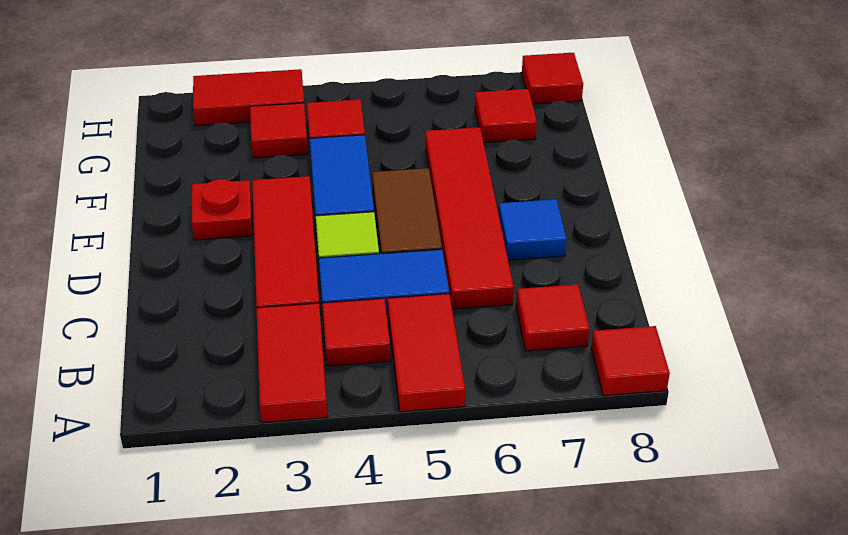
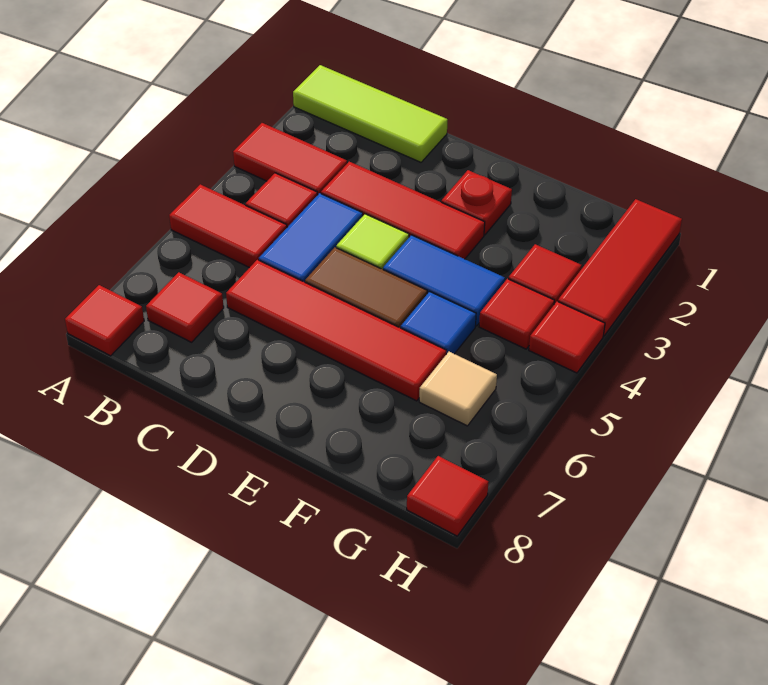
none -> lime 1x3 tile [293,65,448,162]
blue 1x1 tile [499,199,567,260] -> blue 1x1 tile moved to [401,292,476,354]
none -> tan 1x1 tile [419,352,497,426]
red 1x1 tile [475,89,537,143] -> red 1x1 tile moved to [529,301,605,373]
red 1x2 tile [193,69,304,126] -> red 1x3 tile [558,199,682,336]

